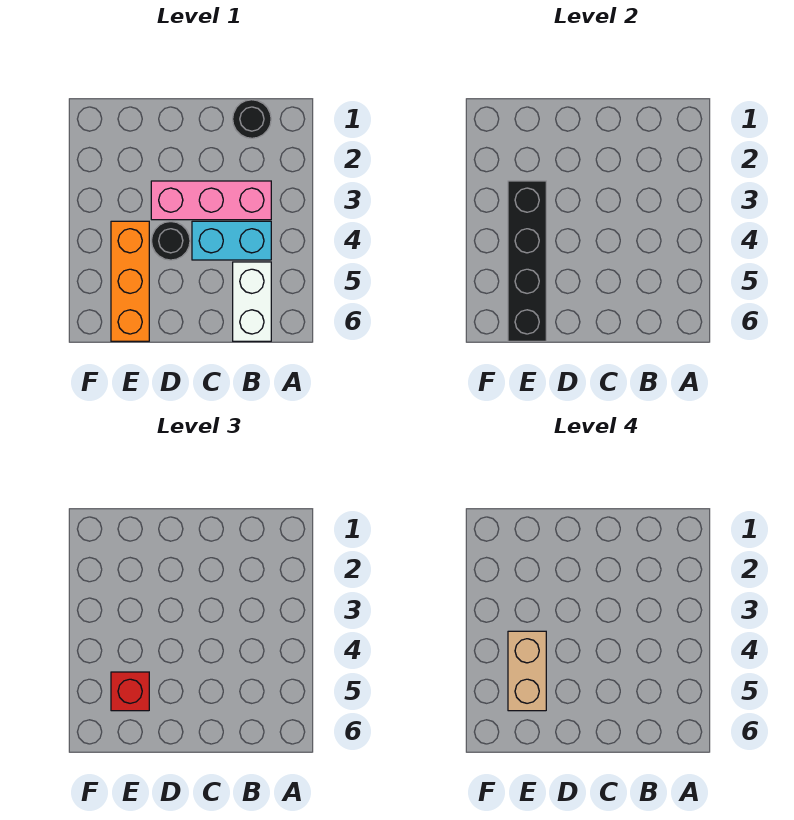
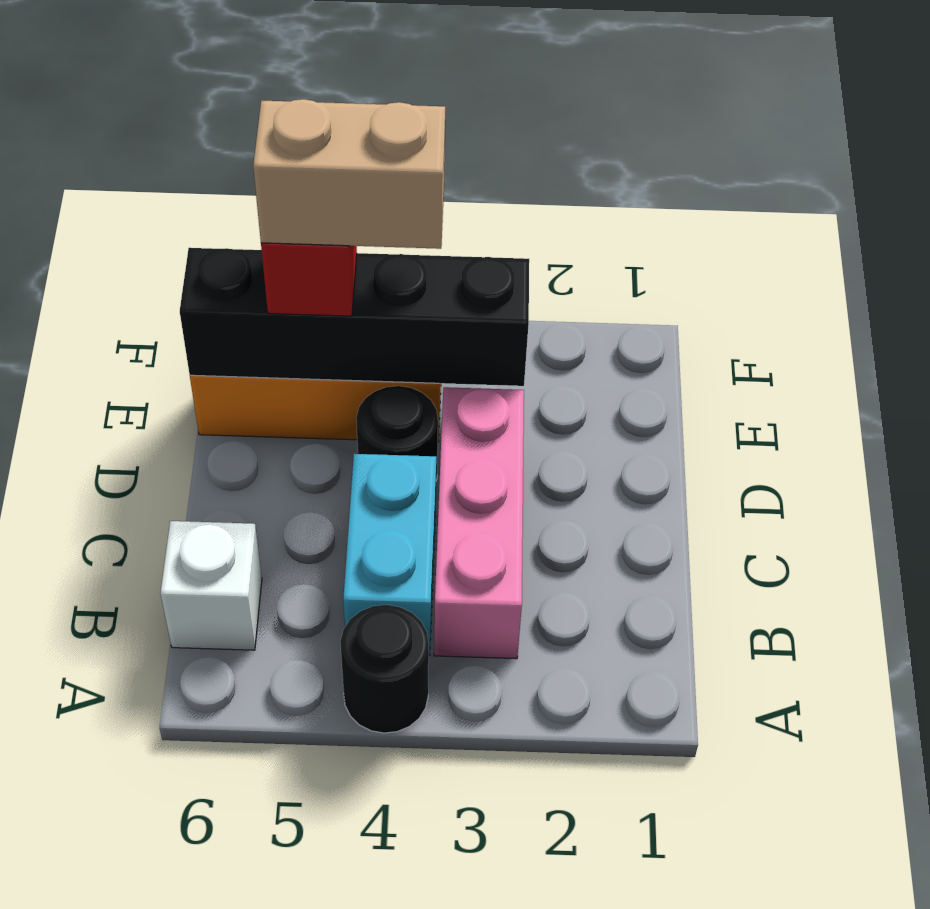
black 1x1 round brick [233,100,271,138] -> black 1x1 round brick moved to [340,605,429,733]
white 1x2 brick [233,262,271,341] -> white 1x1 brick [160,521,262,650]

